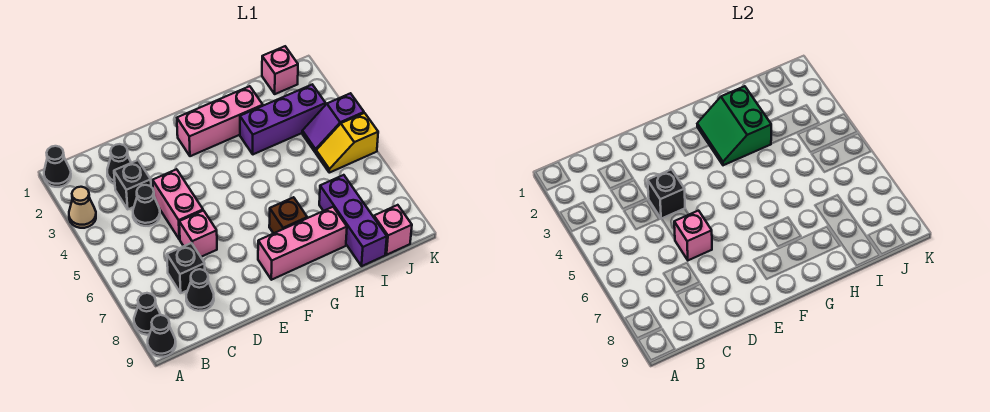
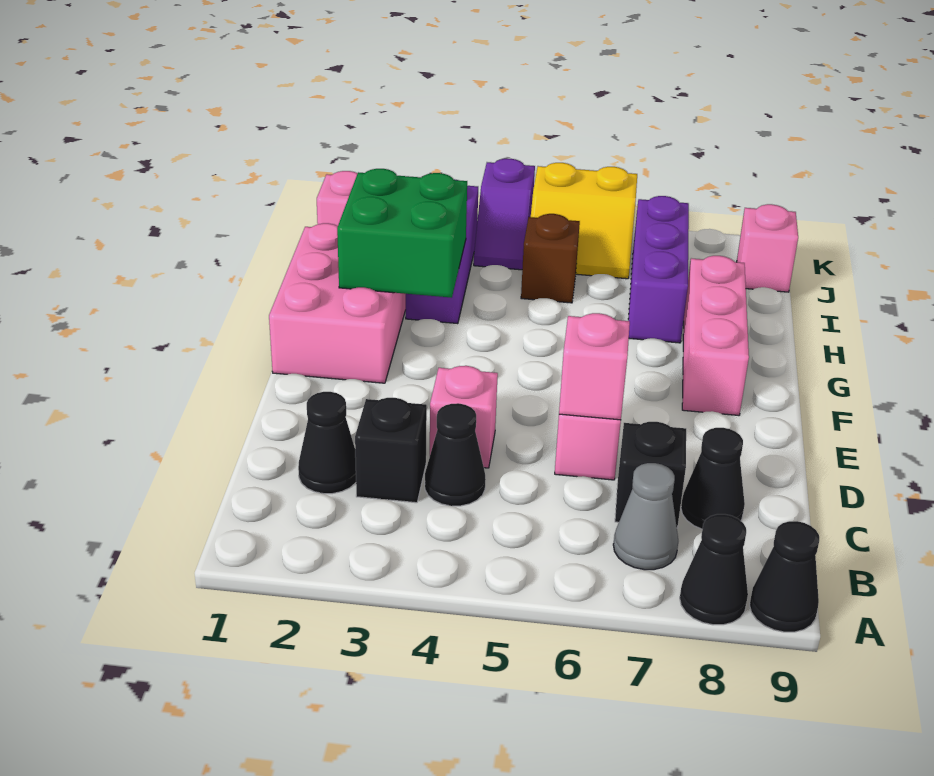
black 1x1 cone [44,146,71,187] -> none
tan 1x1 cone [69,187,96,228] -> none
none -> grey 1x1 cone [613,463,678,570]
pink 1x2 brick [153,169,203,240] -> pink 1x1 brick [430,366,498,468]
black 1x1 brick [648,169,685,219] -> none
pink 1x3 brick [177,86,263,156] -> pink 2x3 brick [269,223,406,383]
green 2x2 slope [697,86,771,165] -> green 2x2 brick [337,169,467,298]
brown 1x1 brick [269,197,307,233] -> brown 1x1 brick moved to [521,214,580,303]
purple 1x3 brick [319,175,387,266] -> purple 1x3 brick turned to [628,196,689,343]
yellow 1x2 slope [316,113,378,173] -> yellow 2x2 slope [531,163,637,279]

